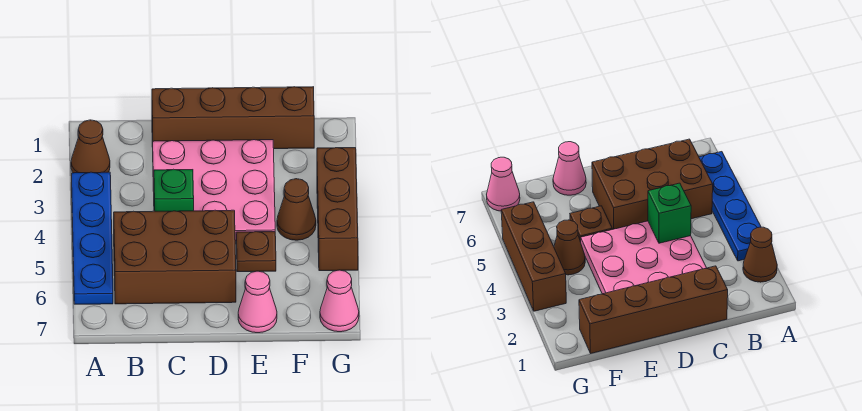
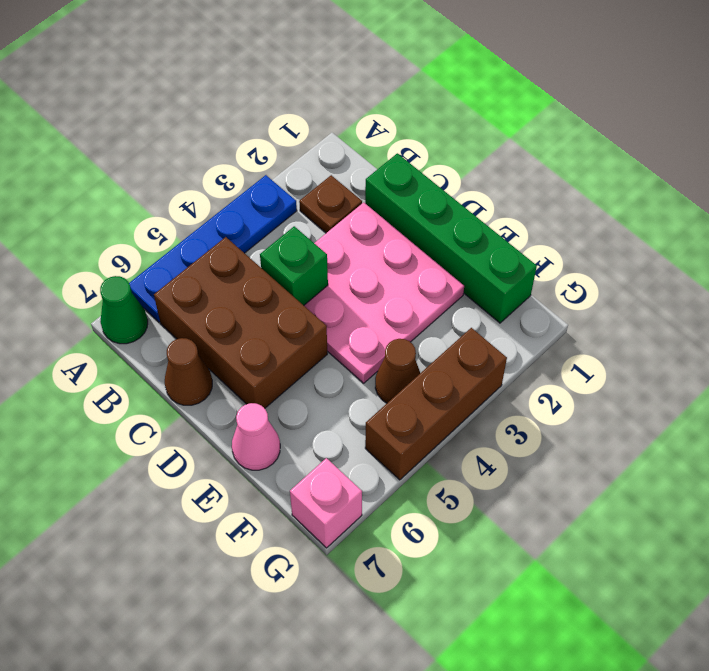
brown 1x1 cone [71,120,110,173] -> brown 1x1 cone moved to [165,338,212,405]
none -> green 1x1 cone [100,276,148,344]
brown 1x4 brick [152,87,314,149] -> green 1x4 brick [365,153,537,323]
brown 1x1 plate [236,232,276,272] -> brown 1x1 plate moved to [299,175,362,233]
pink 1x1 cone [320,270,359,332] -> pink 1x1 brick [290,458,362,548]

